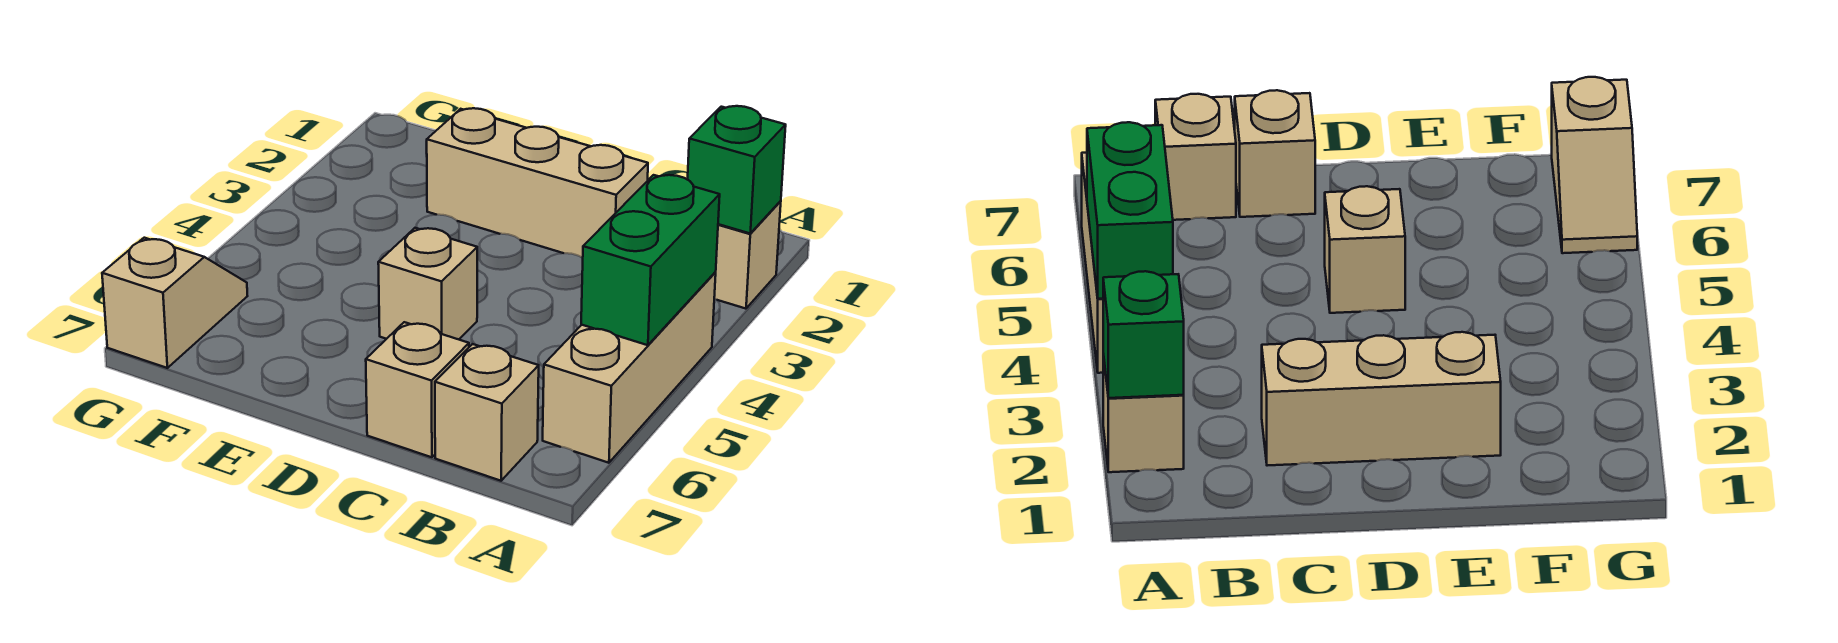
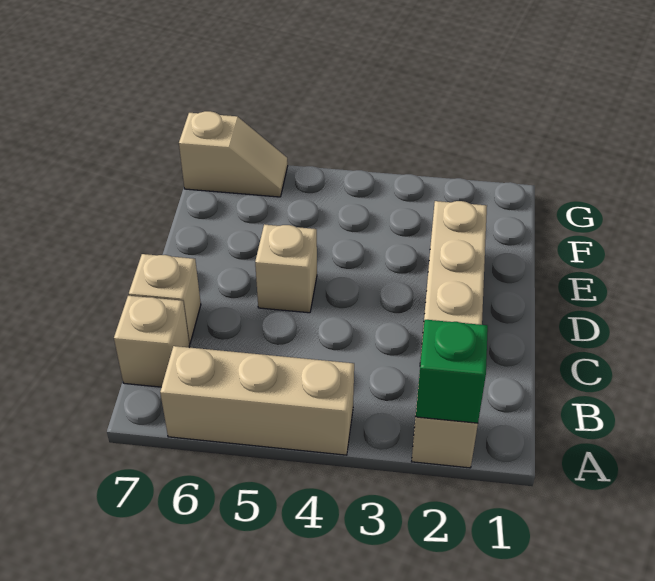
green 1x2 brick [581,175,720,345] -> none

